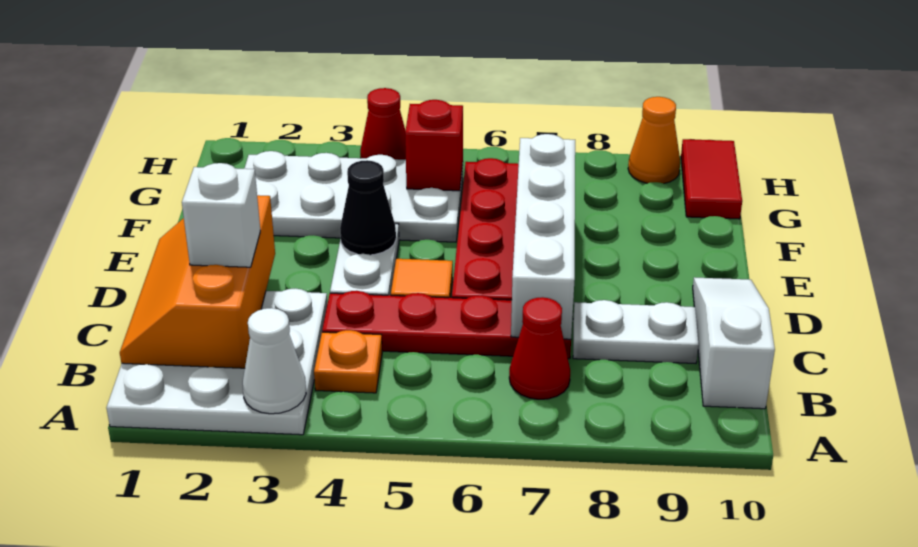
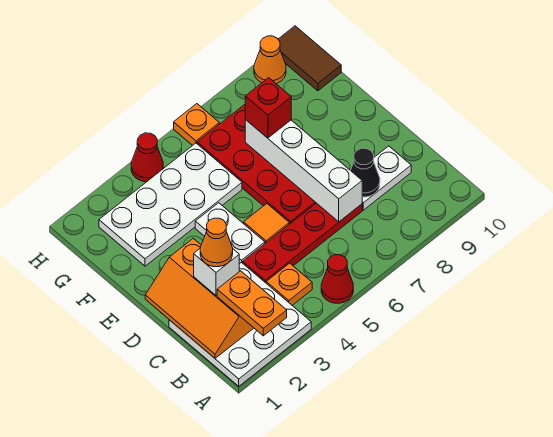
none -> orange 1x2 plate [217,271,287,336]
white 1x1 cone [243,308,306,414] -> none
red 1x1 cone [509,297,570,400] -> red 1x1 cone moved to [321,255,353,303]
white 1x3 slope [693,277,775,409] -> none
none -> orange 1x1 cone [200,218,233,267]
black 1x1 cone [340,160,396,255] -> black 1x1 cone moved to [351,148,380,197]
red 1x1 brick [405,100,463,191] -> red 1x1 brick moved to [245,78,291,138]
red 1x2 tile [681,139,742,219] -> brown 1x2 tile [278,26,341,91]
none -> orange 1x1 plate [174,104,219,146]

